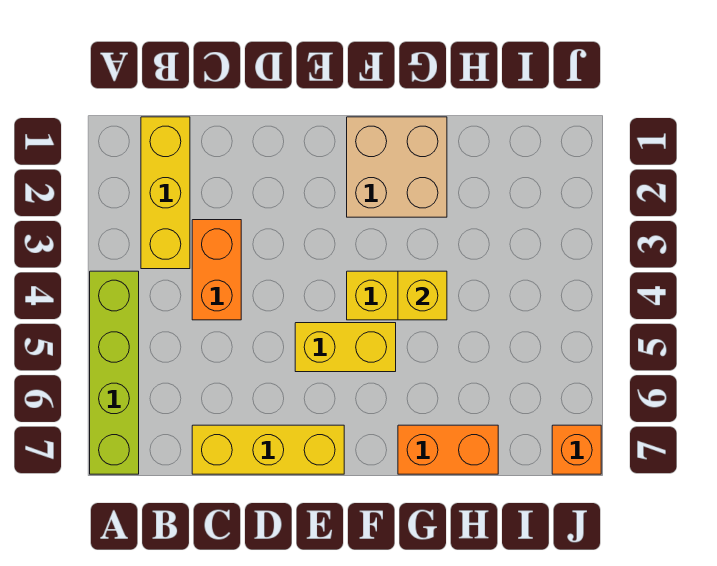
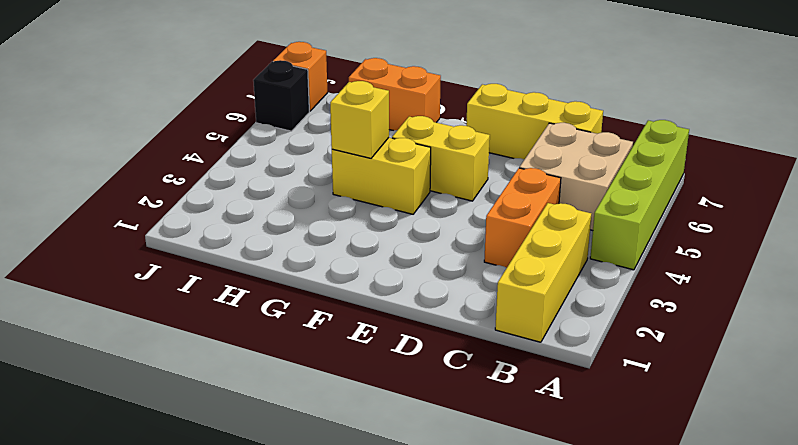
tan 2x2 brick [347,117,447,217] -> tan 2x2 brick moved to [520,123,633,230]
none -> black 1x1 brick [253,60,309,131]

